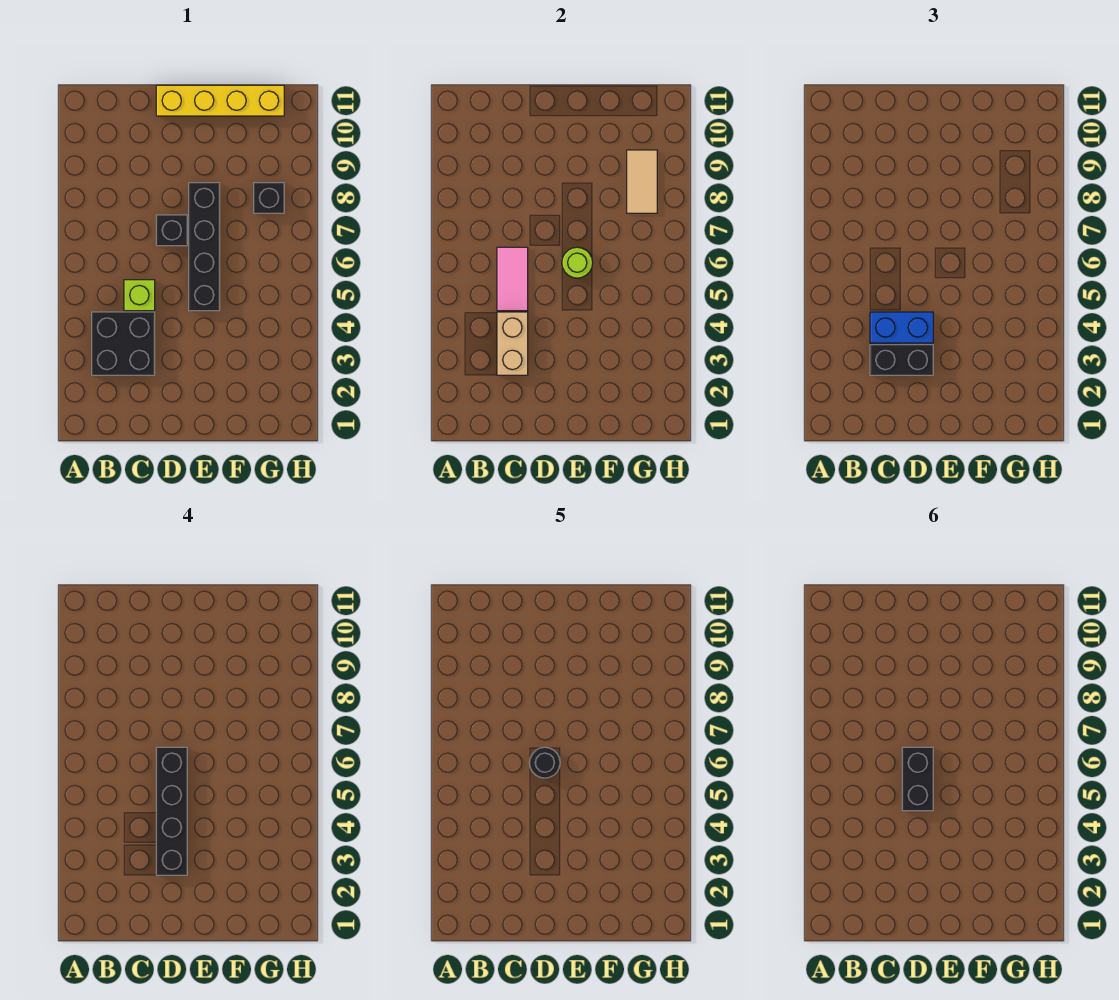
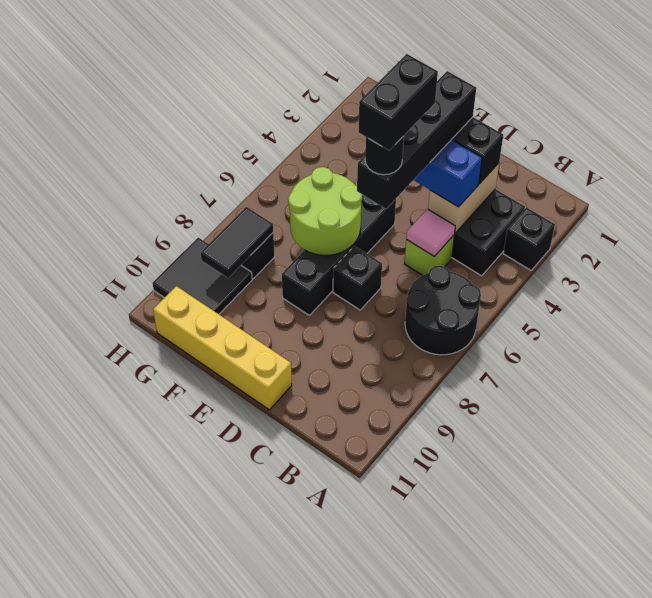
none -> black 1x1 brick [503,208,555,270]
none -> black 2x2 round brick [405,266,481,355]
pink 1x2 tile [497,247,528,311] -> pink 1x1 tile [406,209,455,256]
lime 1x1 round brick [562,247,593,278] -> lime 2x2 round brick [288,167,362,255]
tan 1x2 tile [627,150,657,213] -> black 1x2 tile [201,207,273,278]
none -> black 2x2 tile [153,238,252,314]

